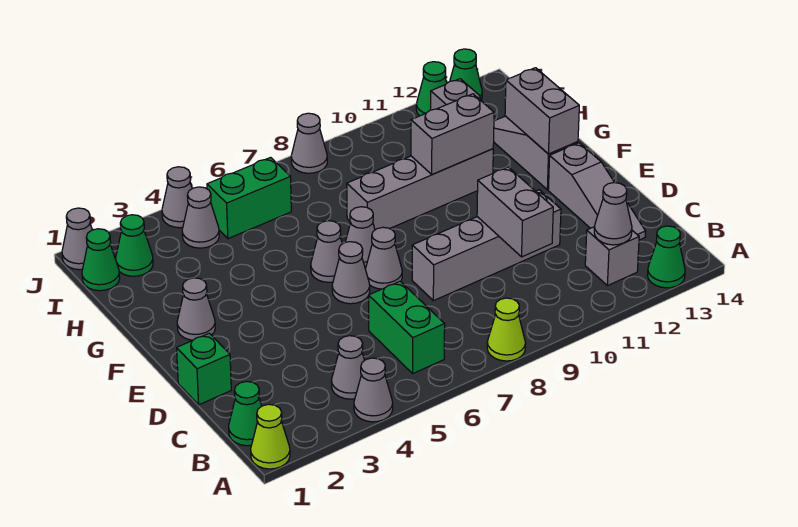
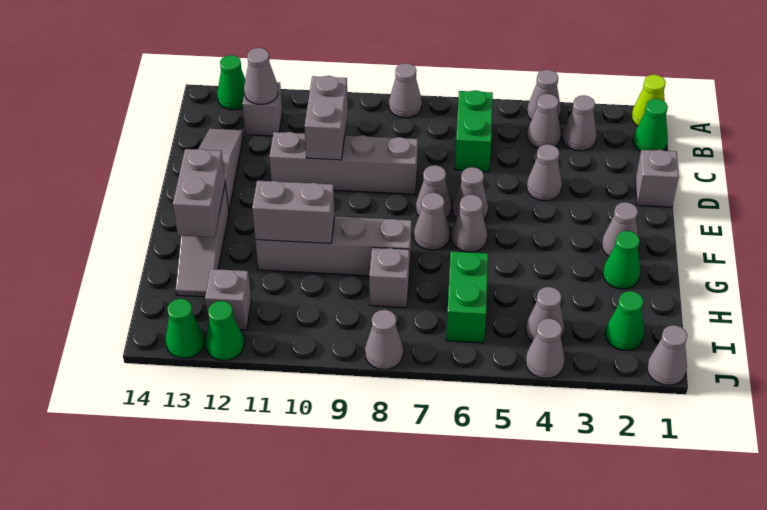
lime 1x1 cone [487,298,526,361] -> grey 1x1 cone [389,63,422,118]
none -> grey 1x1 cone [562,95,597,151]
green 1x1 brick [177,333,231,405] -> grey 1x1 brick [635,150,679,207]
none -> grey 1x1 cone [527,144,562,201]
none -> grey 1x1 brick [369,247,409,308]
green 1x1 cone [82,229,120,291] -> green 1x1 cone moved to [603,231,640,289]
green 1x2 brick [207,158,291,239] -> green 1x2 brick turned to [446,251,488,343]

